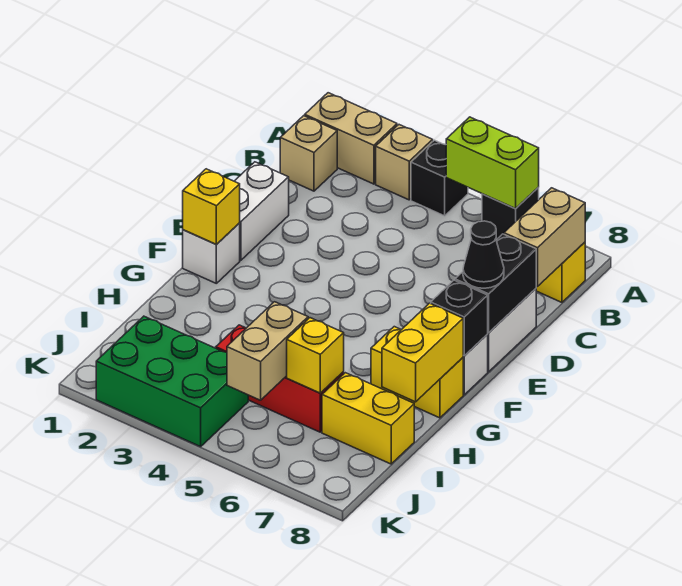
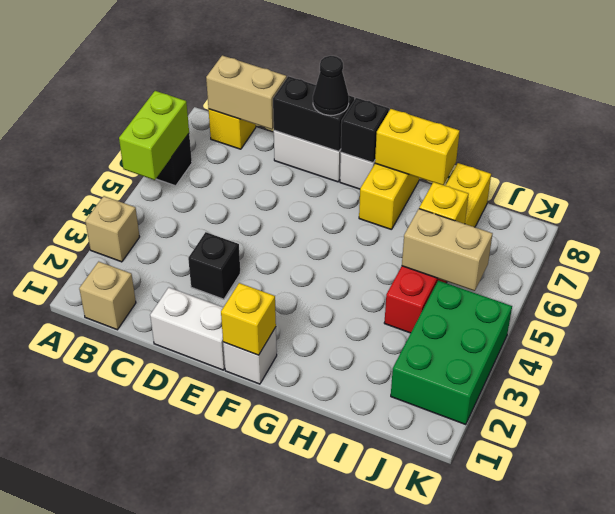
tan 1x2 brick [305,93,397,184] -> none
black 1x1 brick [411,140,468,216] -> black 1x1 brick moved to [188,232,240,299]

